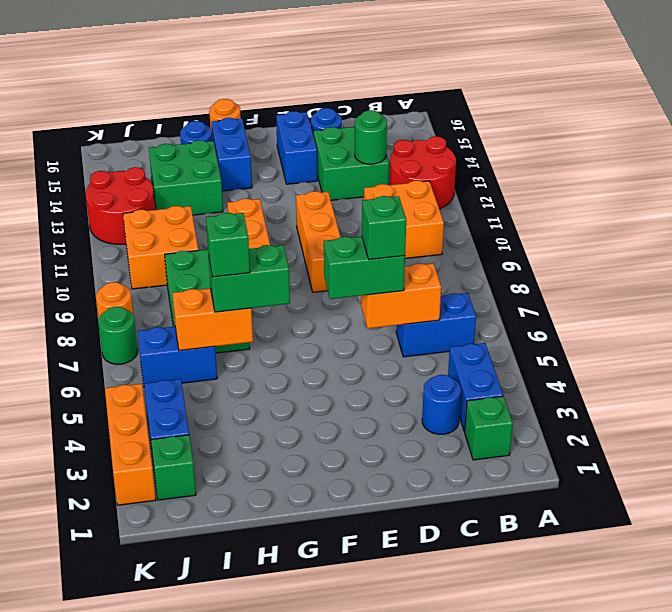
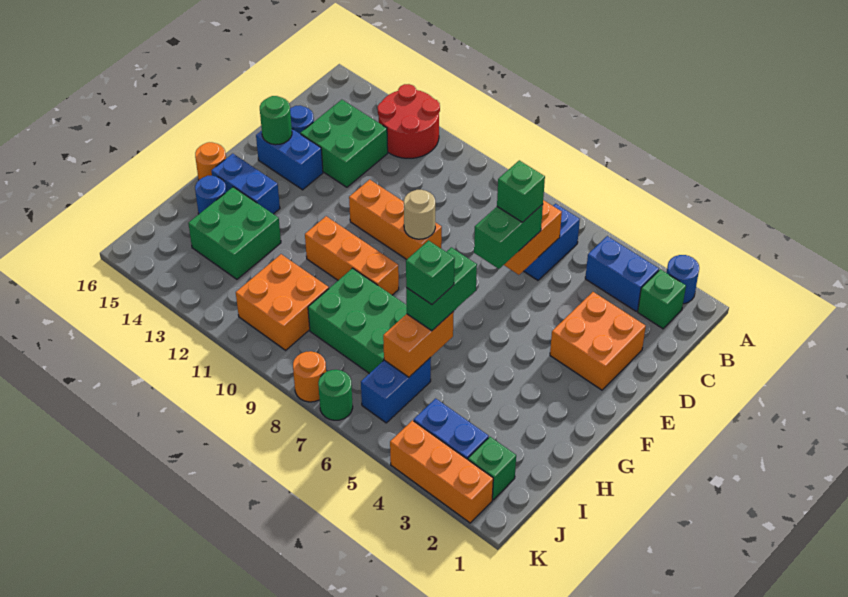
orange 2x2 brick [364,180,444,259] -> orange 2x2 brick moved to [550,292,646,390]
blue 1x1 round brick [422,375,461,434] -> blue 1x1 round brick moved to [667,255,699,304]
green 1x1 round brick [355,110,387,164] -> green 1x1 round brick moved to [260,96,292,145]
none -> tan 1x1 round brick [404,190,435,239]
red 2x2 round brick [86,167,155,244] -> none

